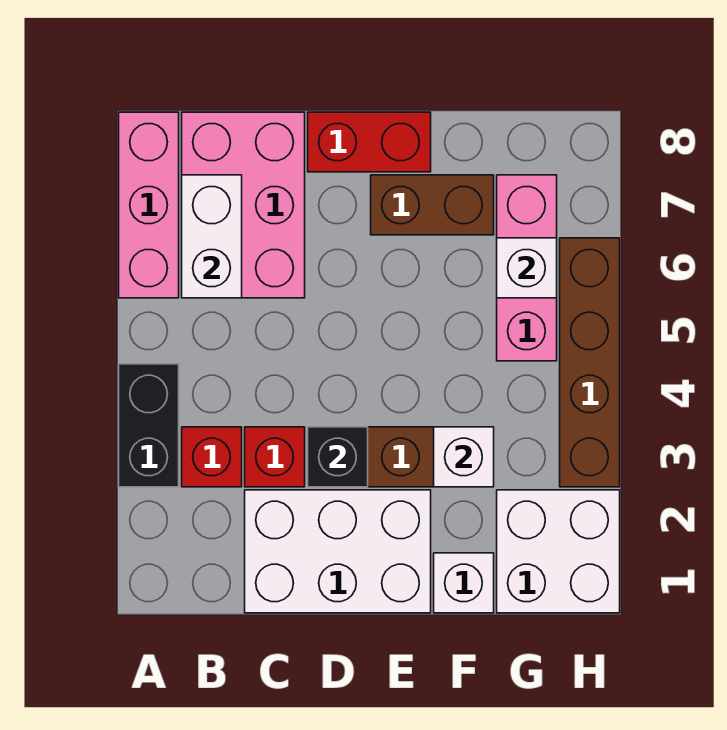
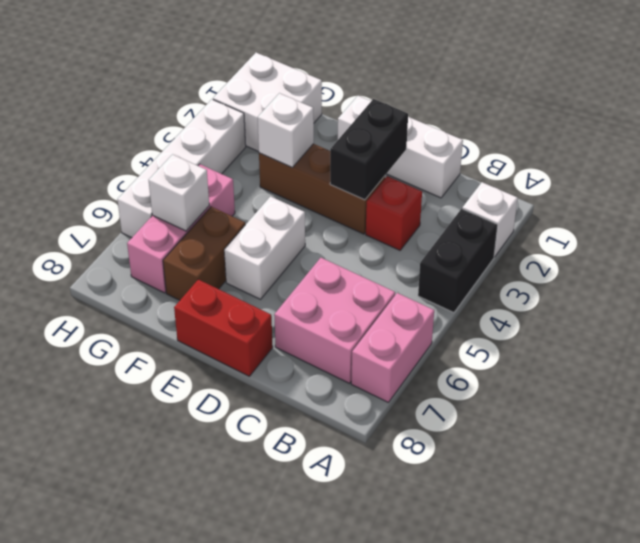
pink 1x3 brick [119,112,179,298] -> pink 1x2 brick [351,293,434,402]
red 1x1 brick [182,427,242,487] -> none
pink 2x3 brick [182,112,305,298] -> pink 2x2 brick [274,258,395,383]
white 1x2 brick [182,175,242,298] -> white 1x2 brick moved to [224,196,305,299]
white 2x3 brick [245,490,431,613] -> white 1x3 brick [338,96,463,198]
black 1x1 brick [308,427,368,487] -> black 1x2 brick [330,99,408,200]
brown 1x2 brick [371,175,494,235] -> brown 1x2 brick turned to [163,207,245,300]
white 1x1 brick [434,553,494,613] -> white 1x1 brick moved to [462,182,518,257]
brown 1x4 brick [560,238,620,487] -> white 1x4 brick [117,99,246,238]

